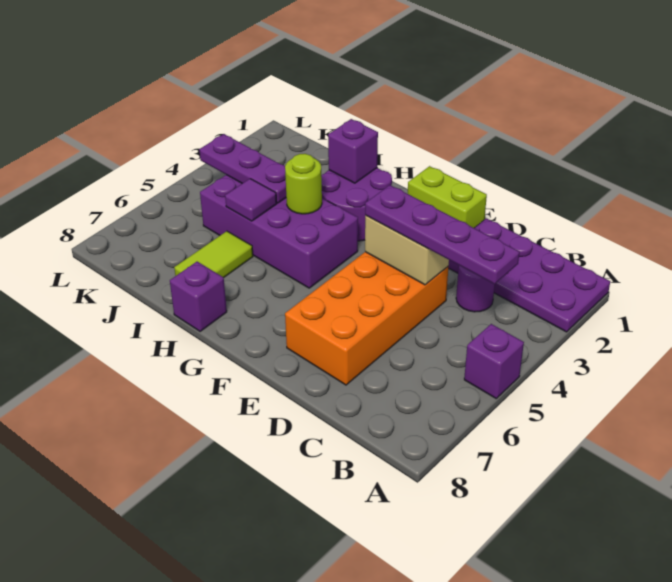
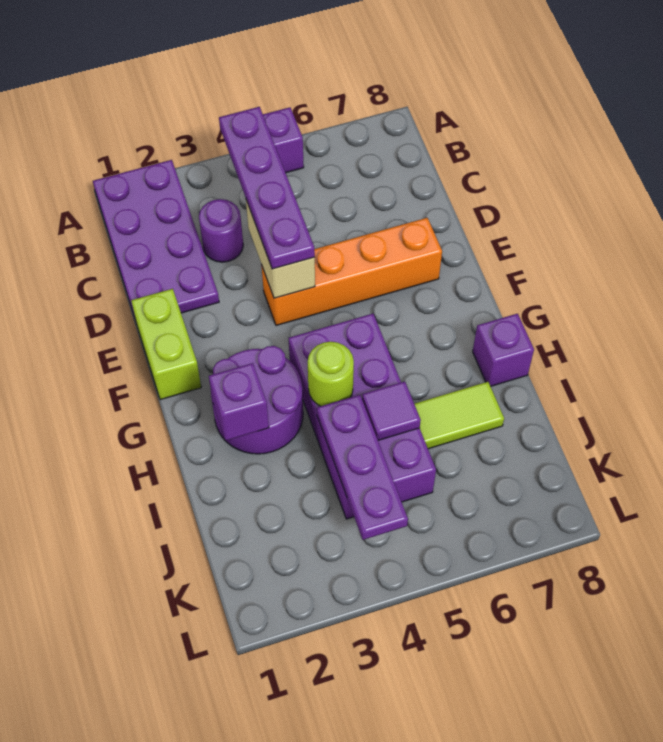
orange 2x4 brick [285,252,448,385] -> orange 1x4 brick [262,218,442,325]

